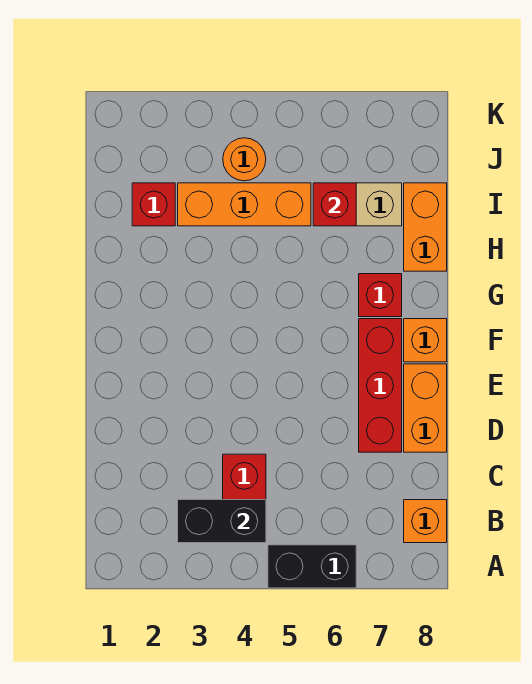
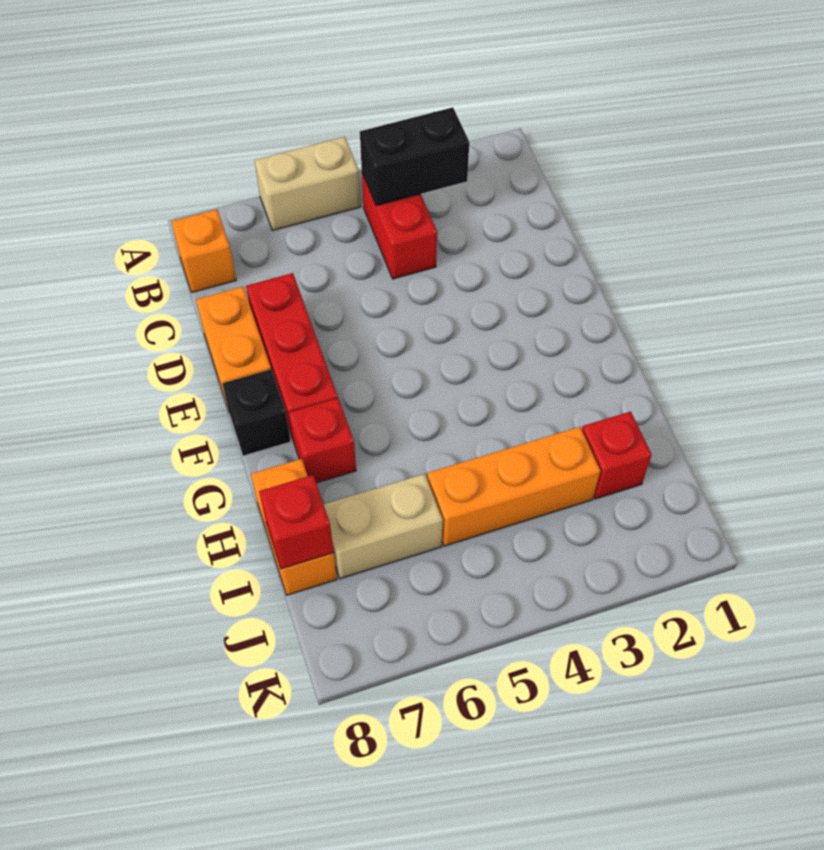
black 1x2 brick [268,545,356,588] -> tan 1x2 brick [254,137,361,231]
orange 1x1 brick [404,319,447,362] -> black 1x1 brick [222,370,291,456]
red 1x1 brick [313,183,356,226] -> red 1x1 brick moved to [259,475,334,569]
orange 1x1 round brick [223,138,266,181] -> none

